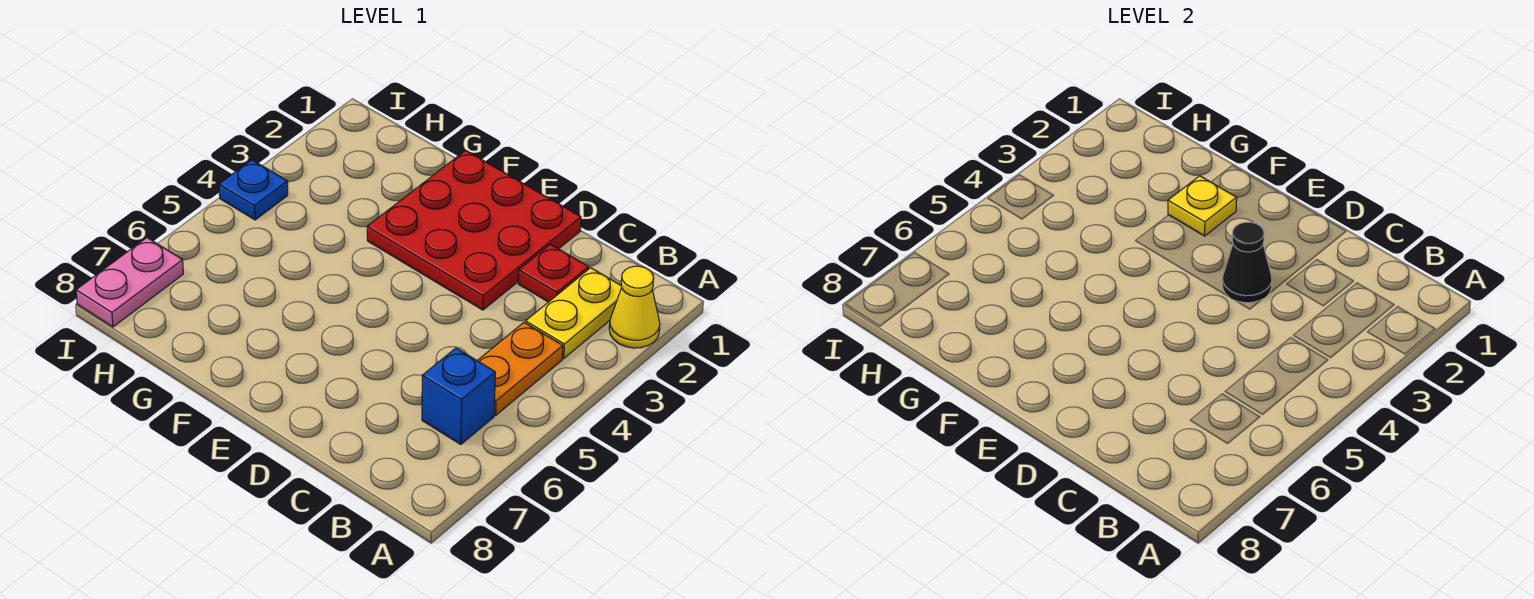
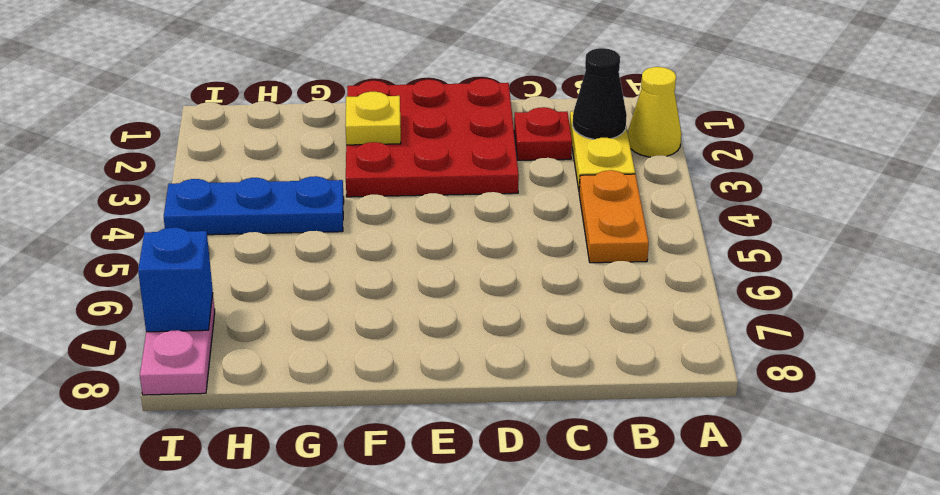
blue 1x1 brick [422,348,495,444] -> blue 1x1 brick moved to [138,227,213,332]
black 1x1 cone [1222,222,1272,303] -> black 1x1 cone moved to [573,48,627,139]
blue 1x1 plate [219,160,288,220] -> blue 1x3 plate [164,176,344,235]

